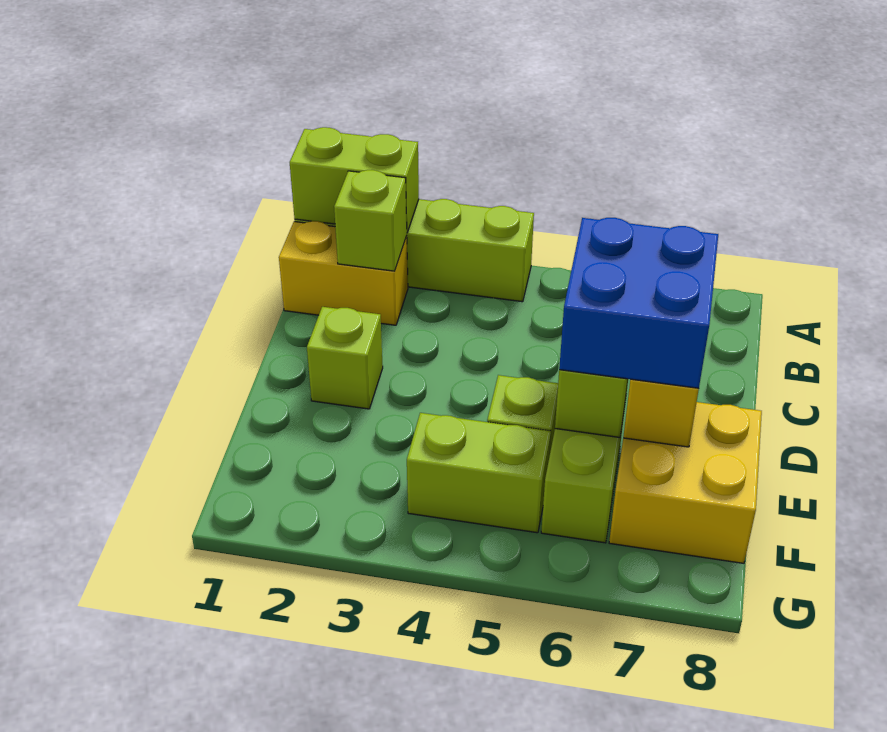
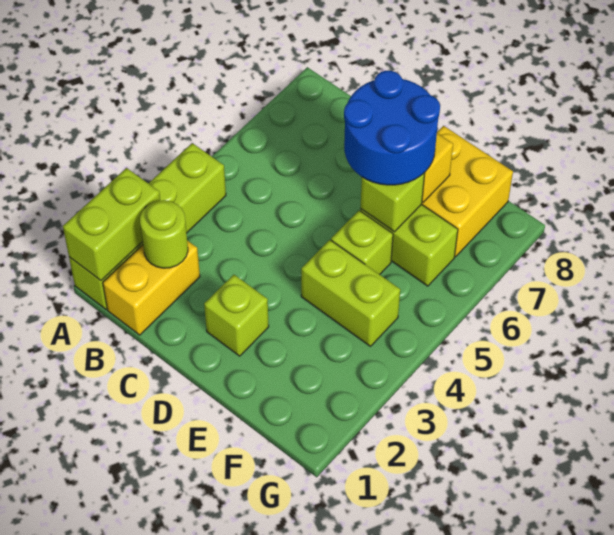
lime 1x1 brick [334,170,407,271] -> lime 1x1 round brick [140,200,188,268]
blue 2x2 brick [559,218,718,388] -> blue 2x2 round brick [344,71,440,185]
lime 1x2 brick [407,413,551,533] -> lime 1x2 brick turned to [301,240,400,346]

